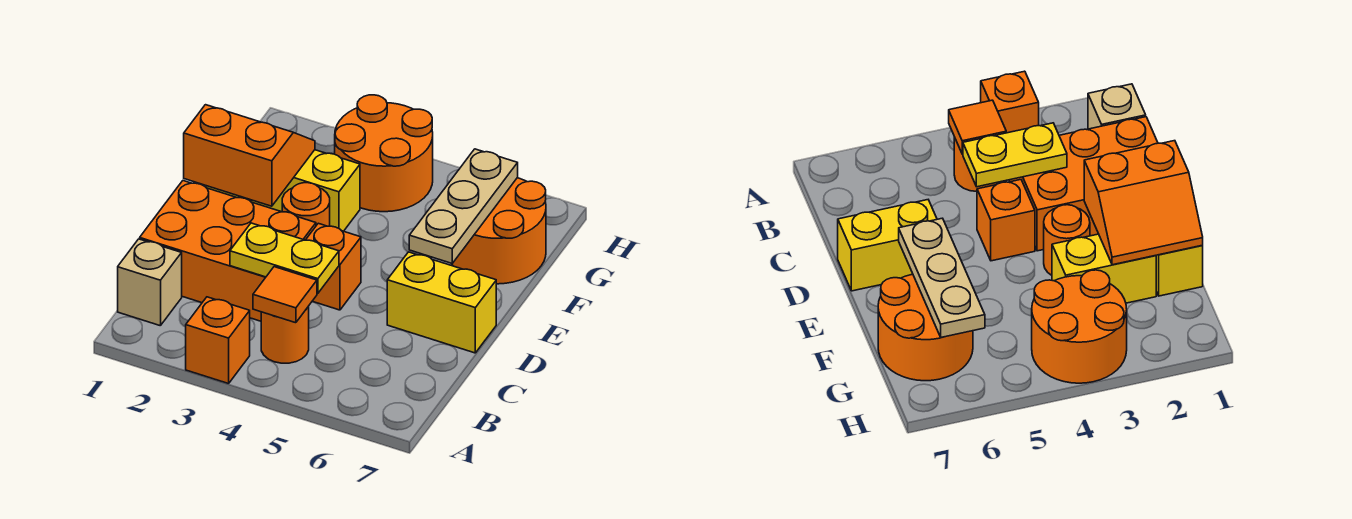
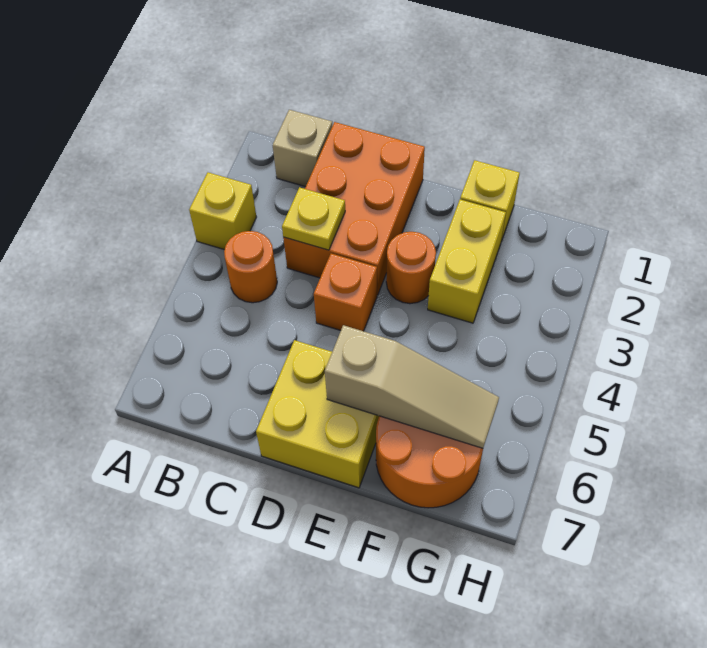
orange 1x1 brick [186,297,250,384] -> yellow 1x1 brick [189,172,256,250]
orange 1x1 tile [253,267,317,323] -> none
yellow 1x2 plate [230,223,339,293] -> yellow 1x1 plate [282,187,345,250]
yellow 1x2 brick [387,252,496,353] -> yellow 2x2 brick [256,340,379,488]
orange 2x2 slope [184,105,315,206] -> none
tan 1x3 plate [409,149,518,264] -> tan 1x3 slope [325,325,499,448]
orange 2x2 round brick [335,95,433,212] -> none

